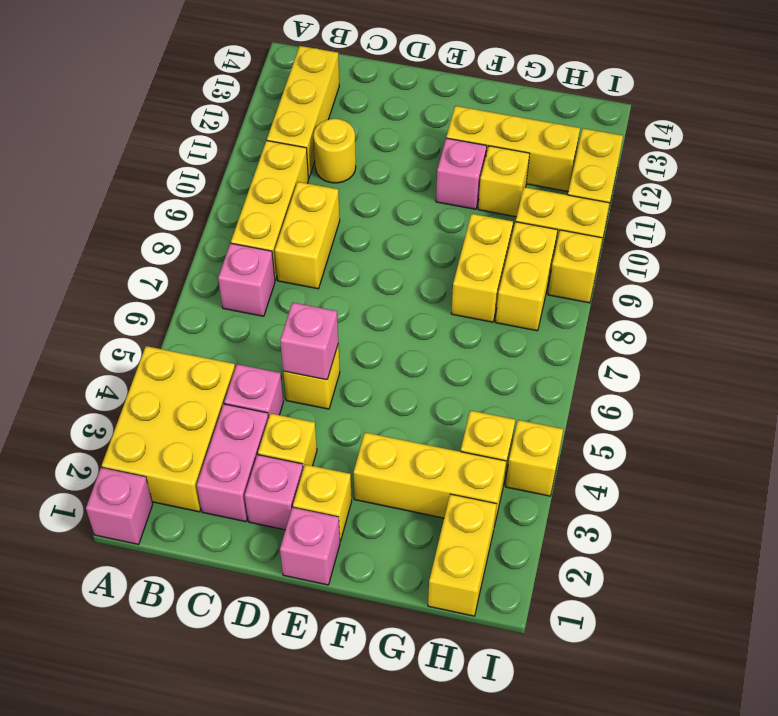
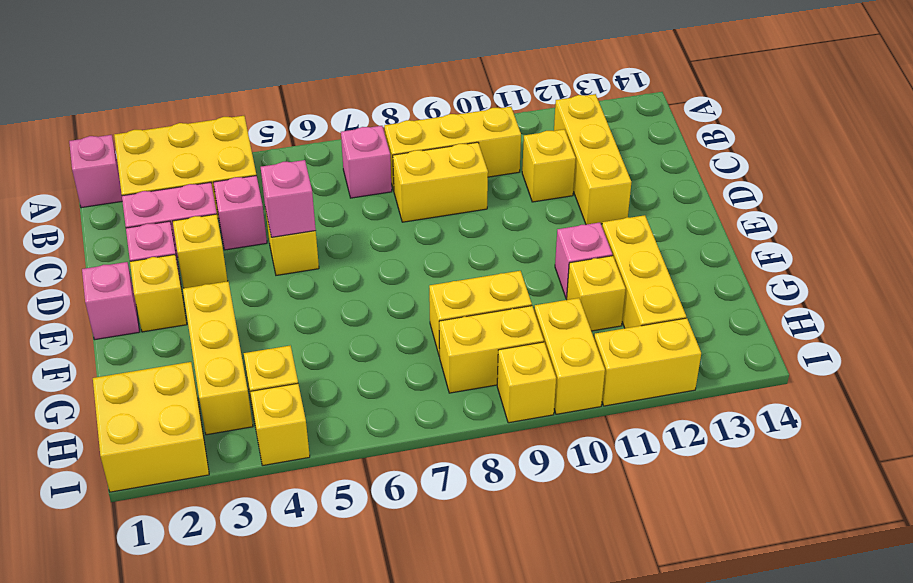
yellow 1x3 brick [267,46,339,179] -> yellow 1x3 brick turned to [554,94,631,225]
yellow 1x1 round brick [314,119,356,183] -> yellow 1x1 brick [522,129,576,202]
yellow 1x2 brick [428,494,497,616] -> yellow 2x2 brick [93,362,209,492]

